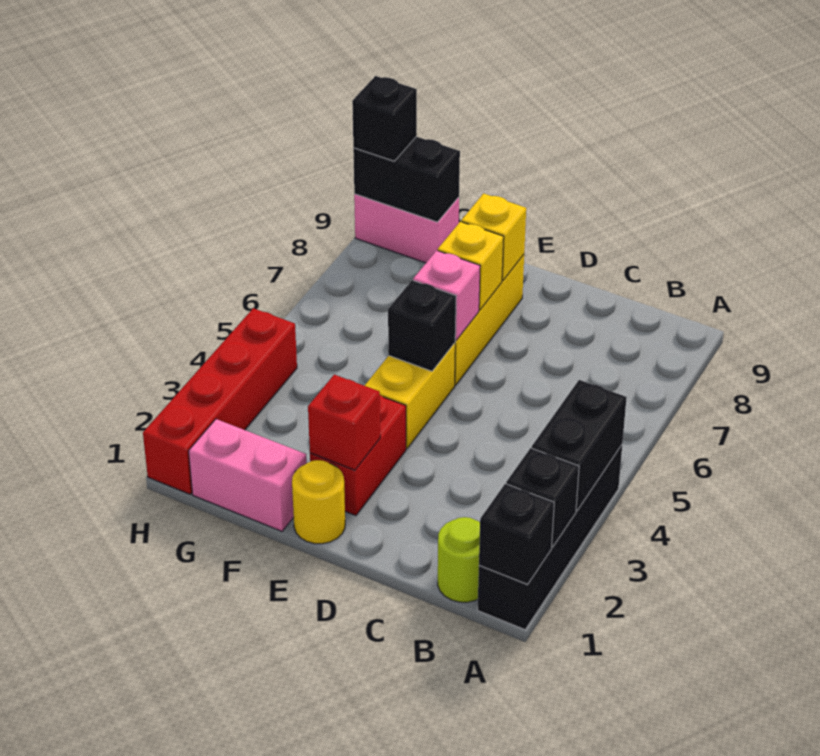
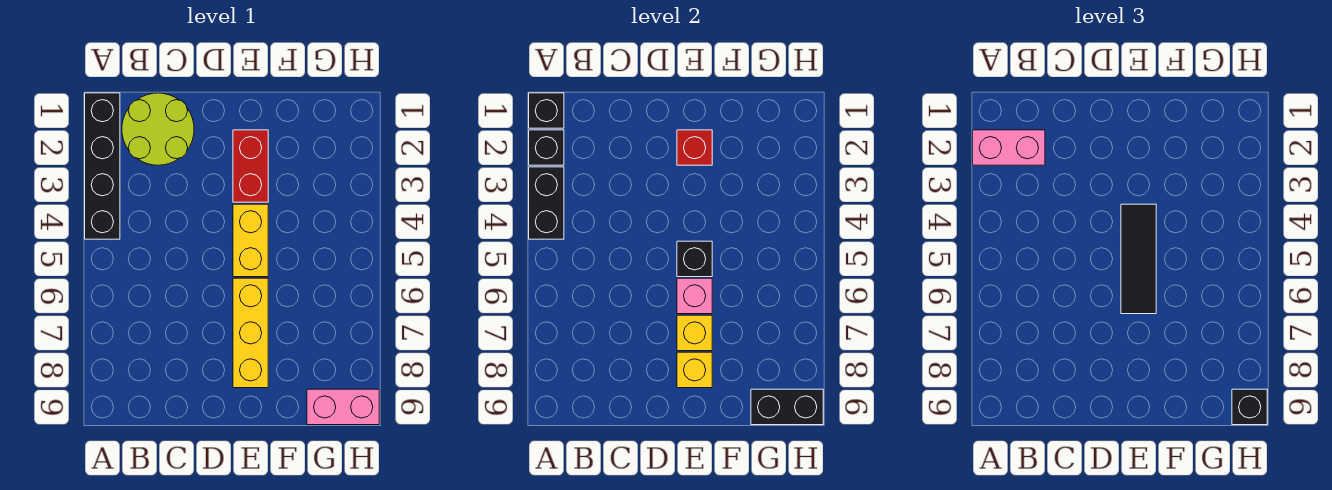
lime 1x1 round brick [438,517,480,602] -> lime 2x2 round brick [122,93,194,165]
yellow 1x1 round brick [292,460,345,544] -> none
none -> black 1x3 tile [1121,204,1156,314]
pink 1x2 brick [189,419,307,531] -> pink 1x2 brick moved to [973,130,1045,165]
red 1x4 brick [143,308,297,494] -> none

